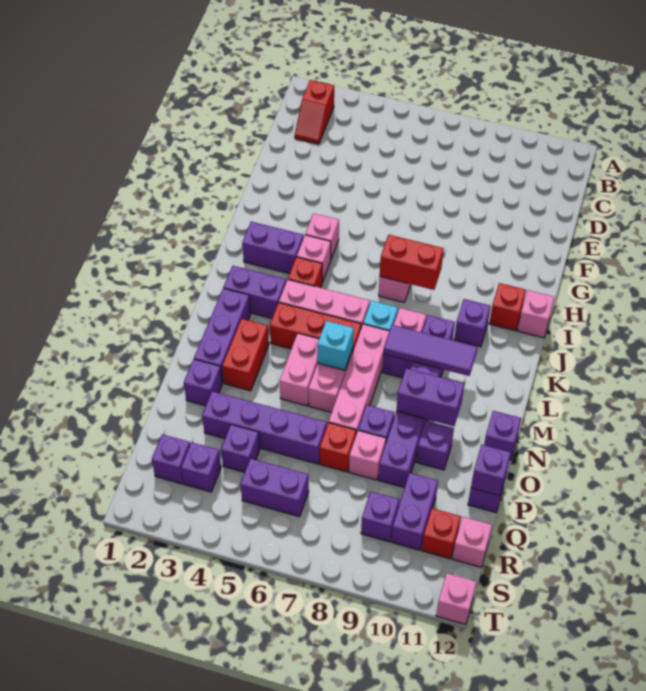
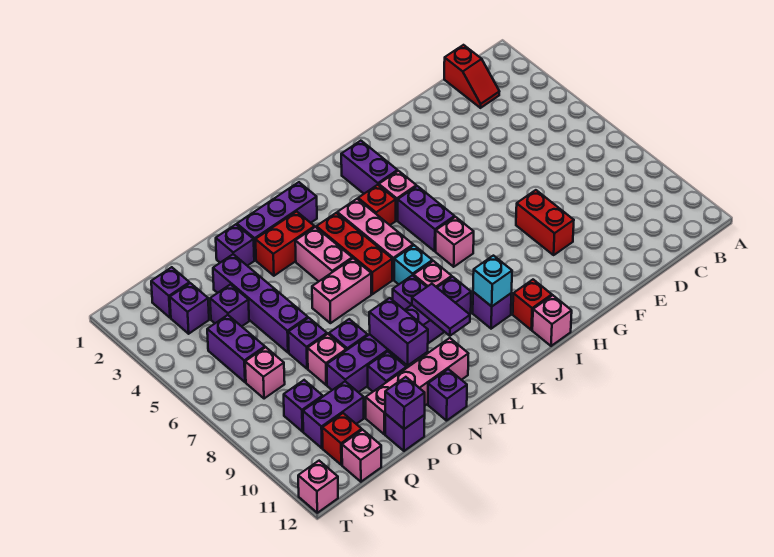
red 1x2 slope [295,80,334,144] -> red 1x2 slope turned to [444,45,499,108]
pink 1x1 brick [305,213,339,259] -> pink 1x1 brick moved to [245,347,285,399]
red 1x2 brick [380,235,444,290] -> red 1x2 brick moved to [516,190,574,255]
purple 1x2 brick [224,266,286,318] -> purple 1x2 brick moved to [398,186,455,251]
pink 1x4 brick [329,324,390,434] -> pink 1x4 brick moved to [366,338,468,434]
purple 1x3 tile [384,325,477,376] -> purple 1x2 tile [412,284,470,336]
pink 1x2 brick [280,333,319,406] -> pink 1x2 brick turned to [295,227,352,281]
cyan 1x1 brick [317,321,354,370] -> cyan 1x1 brick moved to [473,256,512,306]
red 1x1 brick [320,422,356,472] -> purple 1x1 brick [288,318,327,369]

